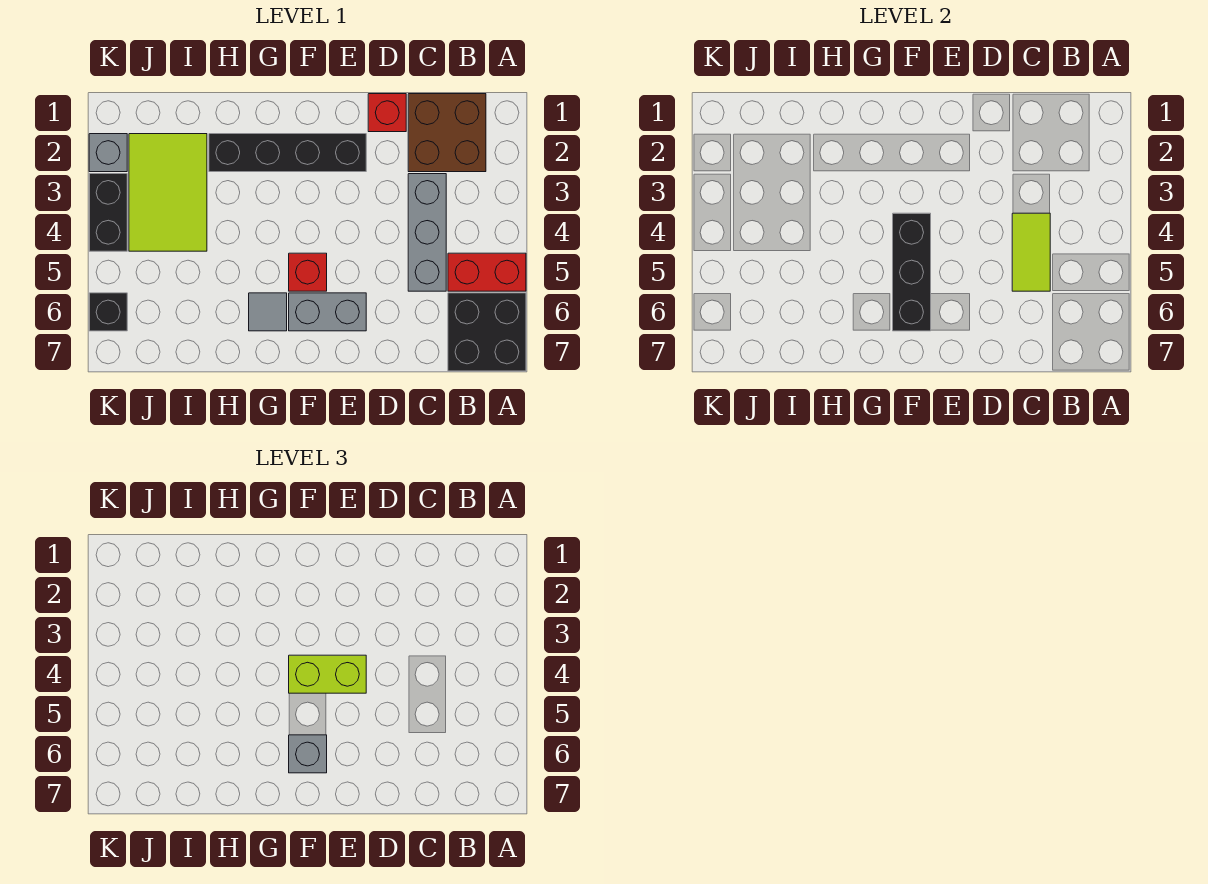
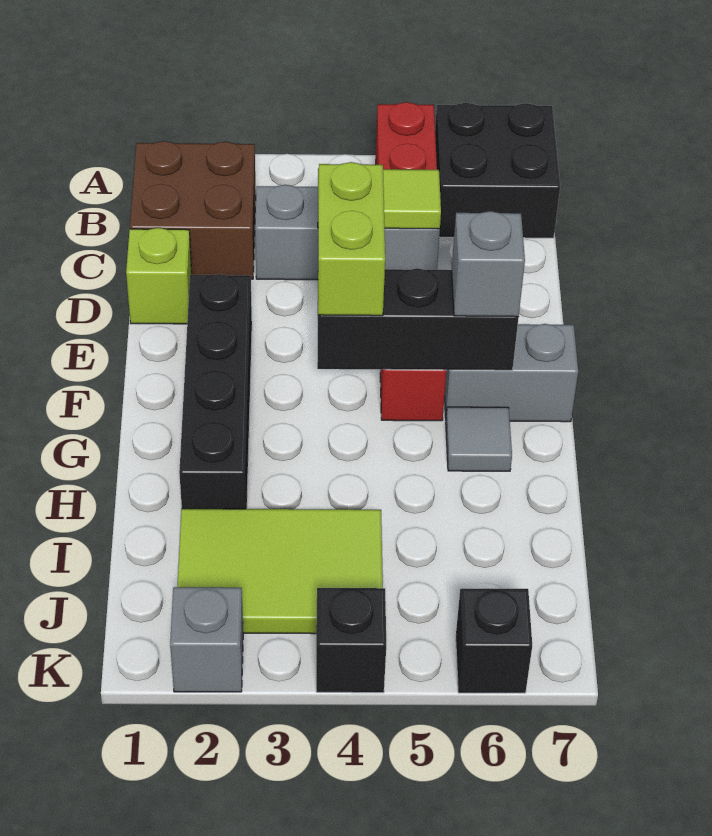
red 1x1 brick [368,94,406,132] -> lime 1x1 brick [126,228,192,324]
grey 1x2 brick [289,293,366,331] -> grey 1x2 brick turned to [445,324,578,422]
black 1x2 brick [89,174,127,251] -> black 1x1 brick [316,588,386,693]

